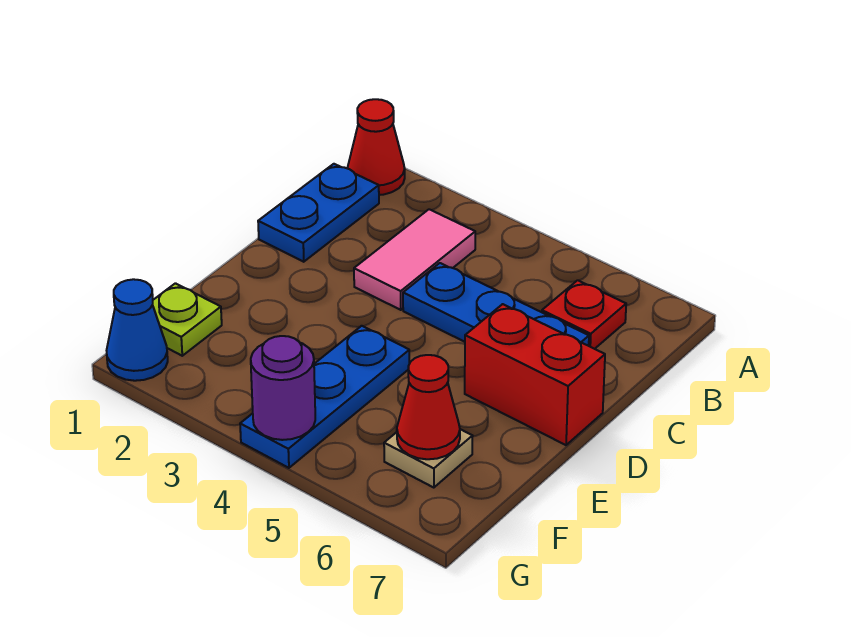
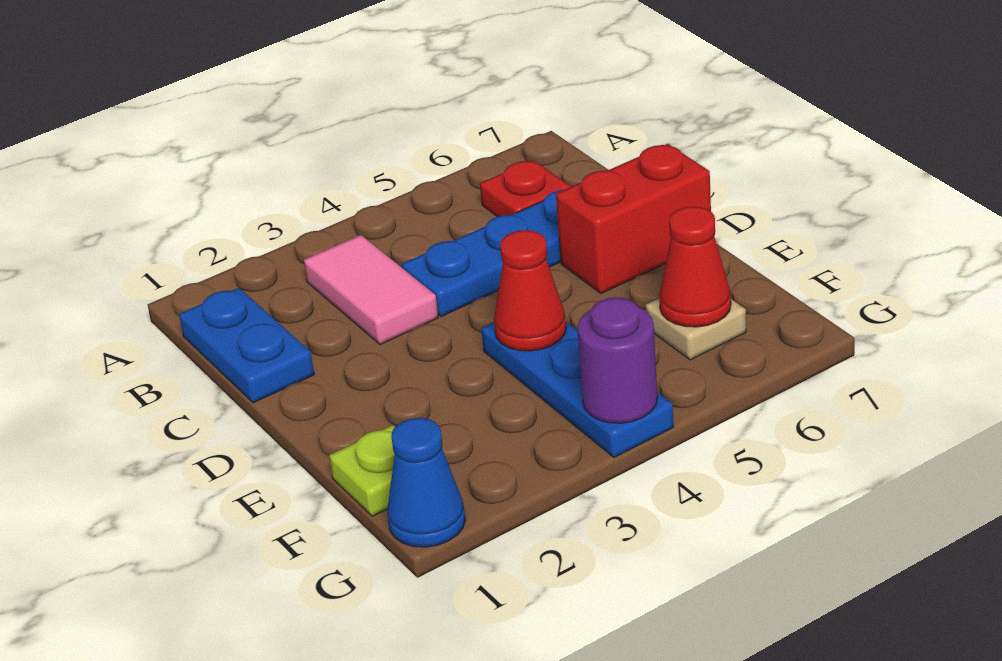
red 1x1 cone [348,99,405,195] -> red 1x1 cone moved to [494,230,566,351]

